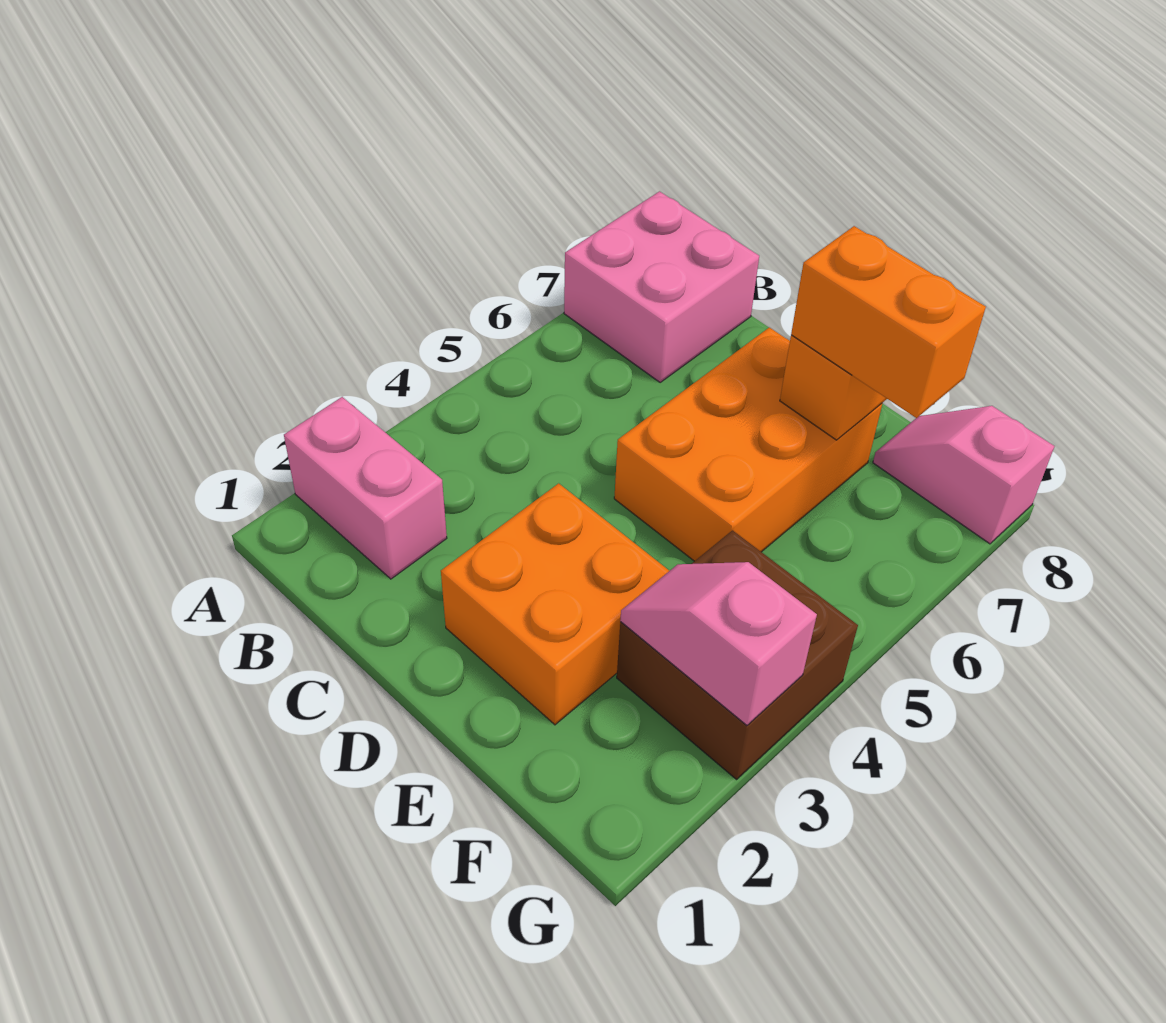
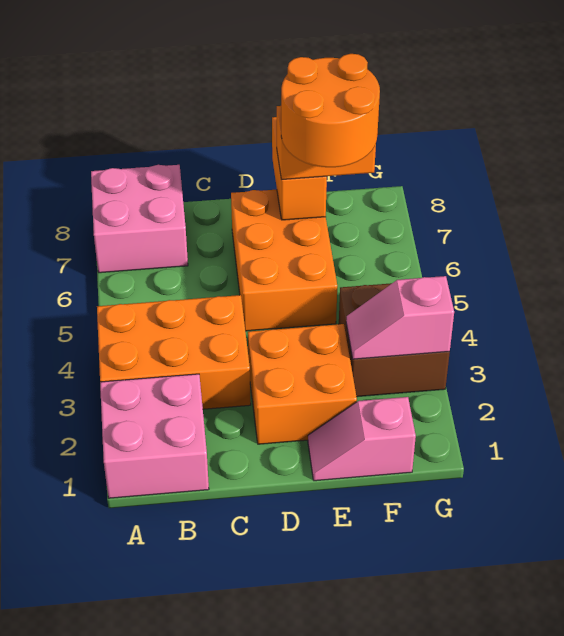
pink 1x2 brick [284,397,447,579] -> pink 2x2 brick [100,374,209,498]
none -> orange 2x3 brick [97,295,251,409]
none -> orange 2x2 round brick [281,54,380,167]
pink 1x2 slope [873,406,1054,544] -> pink 1x2 slope moved to [308,397,416,481]

